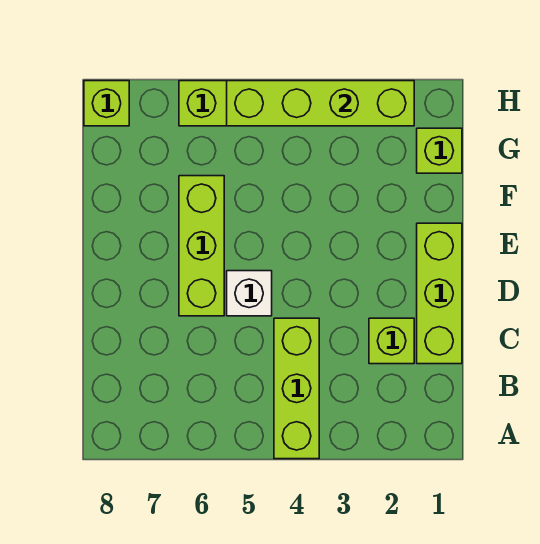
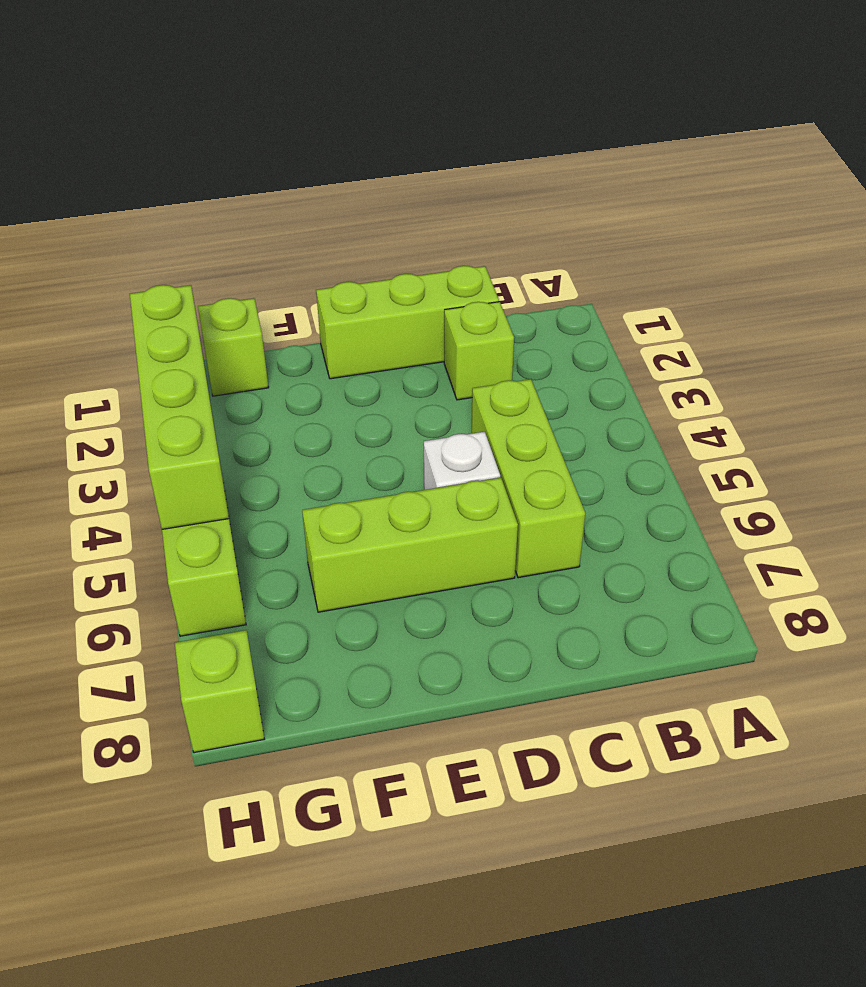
lime 1x3 brick [274,318,319,459] -> lime 1x3 brick turned to [472,379,585,578]

